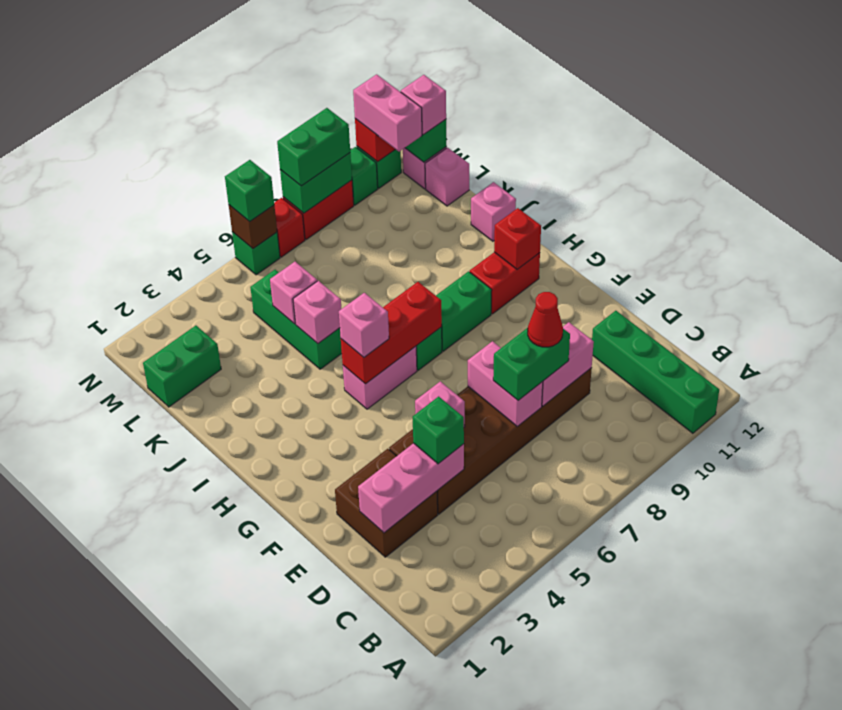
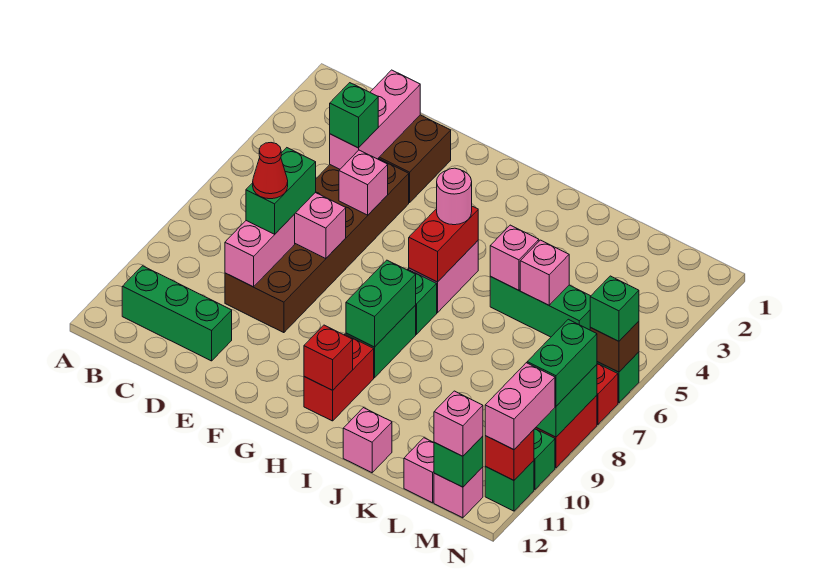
green 1x4 brick [592,311,719,433] -> green 1x3 brick [122,266,232,361]
red 1x3 brick [341,282,442,384] -> red 1x2 brick [409,206,478,282]
pink 1x1 brick [339,293,389,357] -> pink 1x1 round brick [437,168,472,225]
green 1x2 brick [143,326,221,407] -> green 1x2 brick moved to [346,260,416,347]
pink 1x2 brick [353,74,422,151] -> pink 1x2 brick turned to [485,363,555,450]

